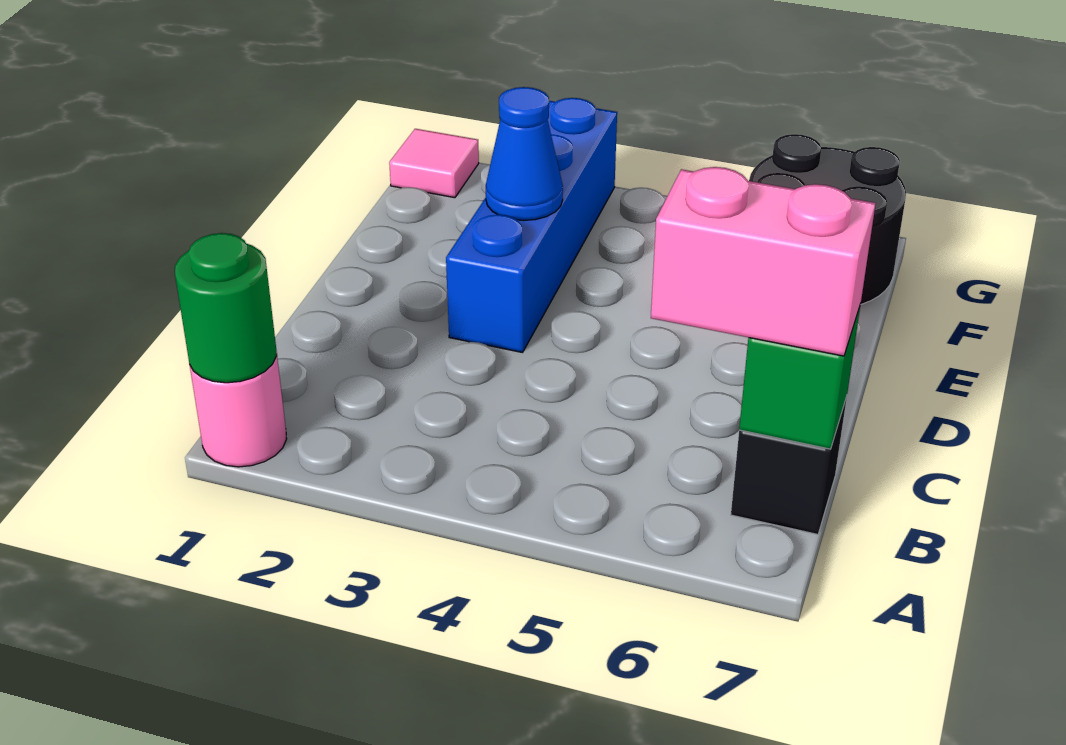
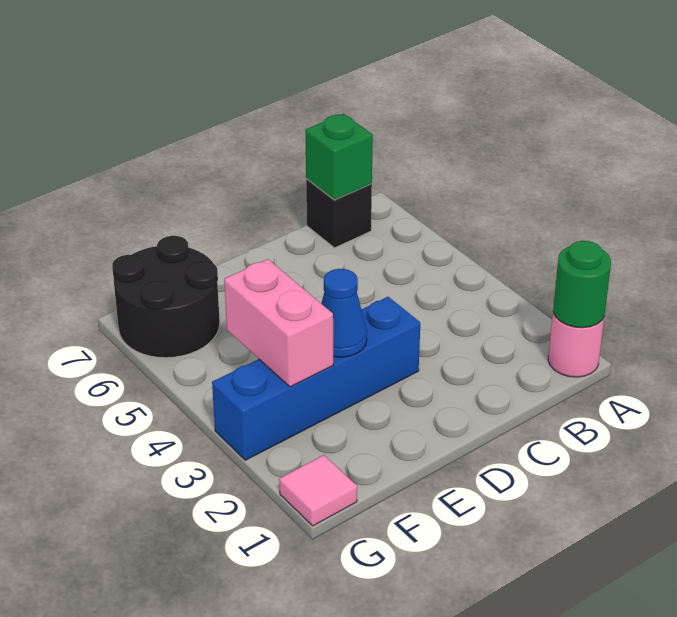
pink 1x2 brick [651,167,876,356] -> pink 1x2 brick moved to [224,259,333,387]

